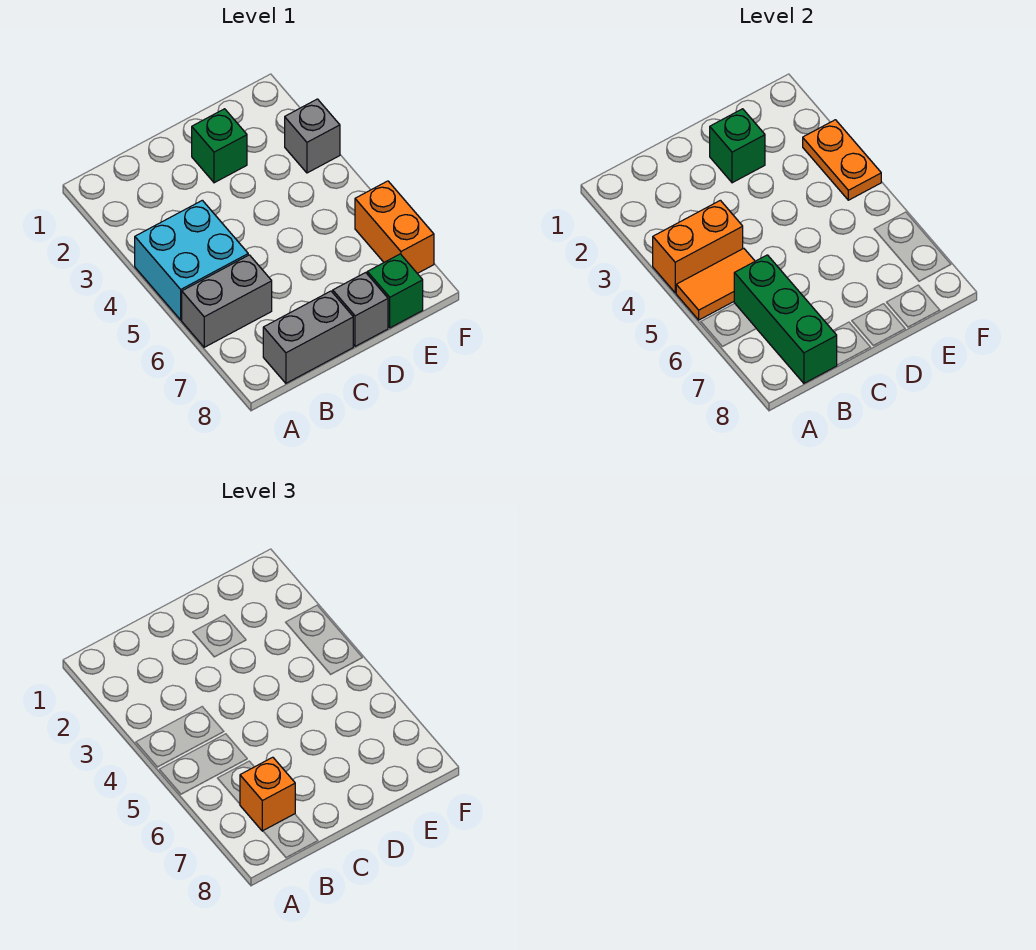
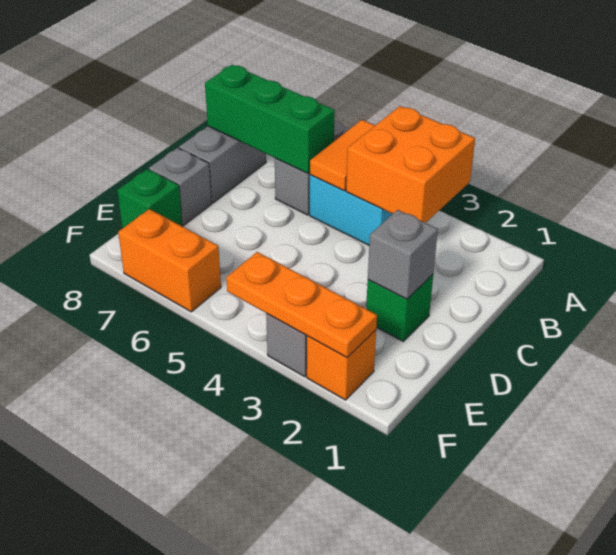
orange 1x2 brick [653,200,743,293] -> orange 2x2 brick [346,106,475,223]
orange 1x1 brick [240,757,295,831] -> orange 1x1 brick moved to [307,330,376,400]
green 1x1 brick [710,109,765,183] -> grey 1x1 brick [368,210,438,299]
orange 1x2 plate [803,120,881,200] -> orange 1x3 plate [226,252,377,357]

